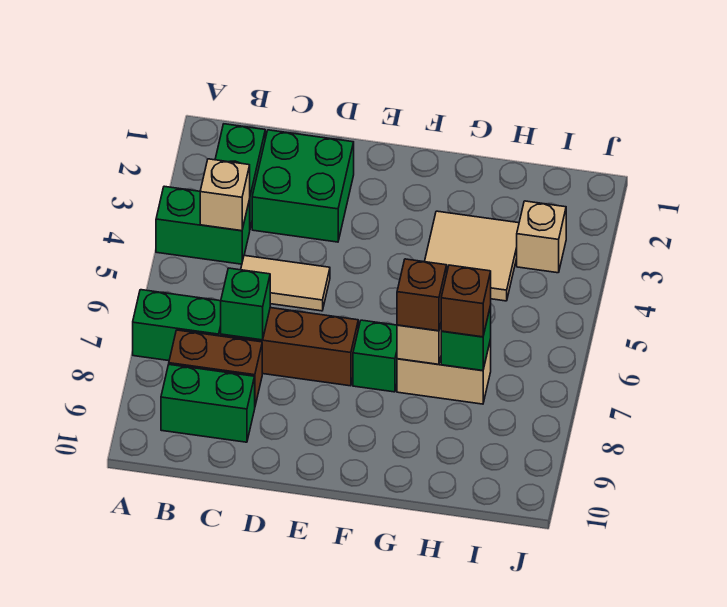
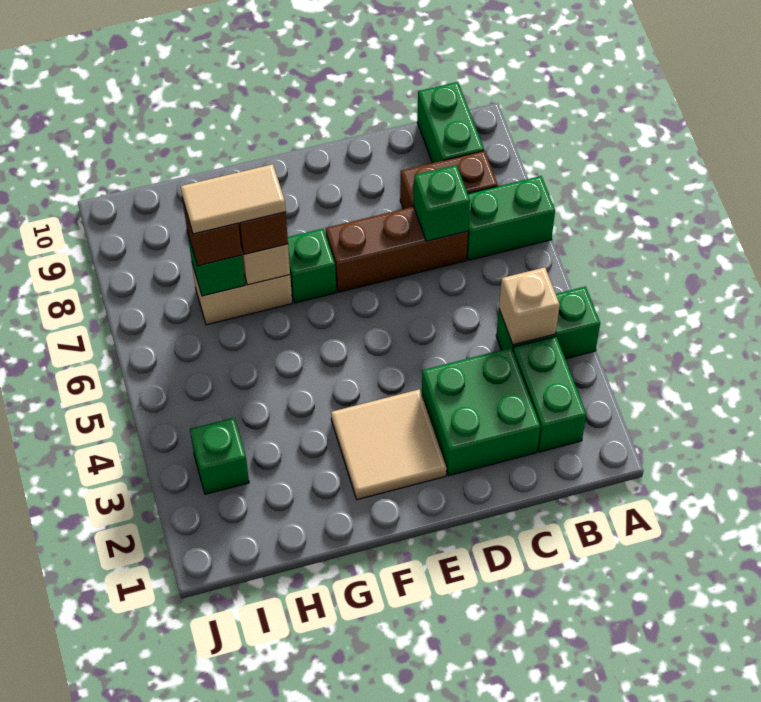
green 1x2 brick [161,364,255,442] -> green 1x2 brick turned to [417,82,484,163]
tan 1x2 tile [241,256,330,311] -> tan 1x2 tile moved to [181,164,286,234]
tan 2x2 tile [425,211,519,301] -> tan 2x2 tile moved to [331,389,447,500]
tan 1x1 brick [517,201,566,273] -> green 1x1 brick [190,418,249,494]

